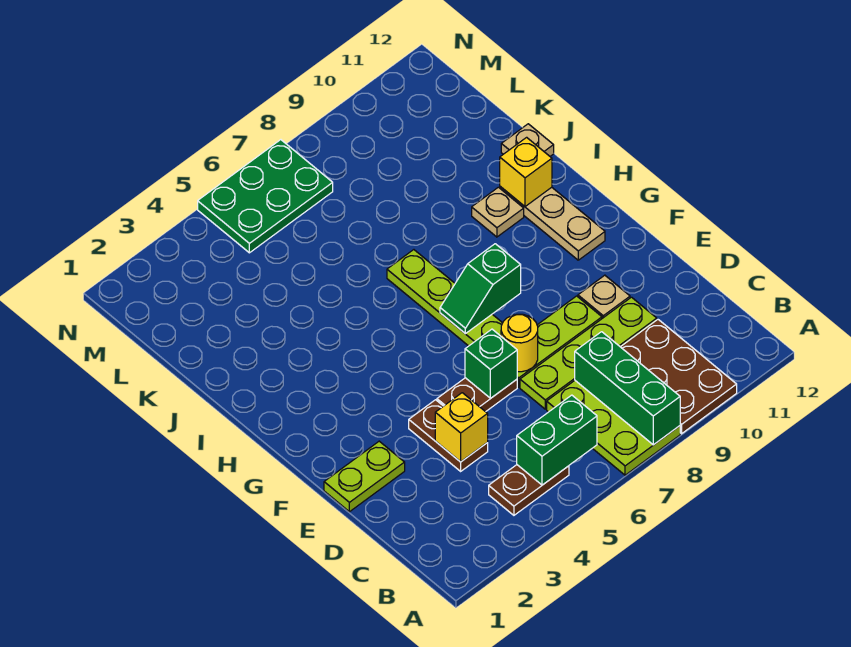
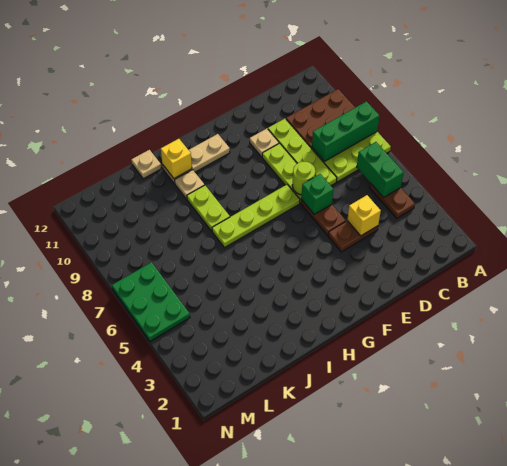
lime 1x2 plate [324,441,405,512] -> lime 1x2 plate moved to [187,185,230,231]
yellow 1x1 round brick [501,314,538,372] -> lime 1x1 round brick [292,162,315,195]
green 1x2 slope [440,244,521,334] -> none

